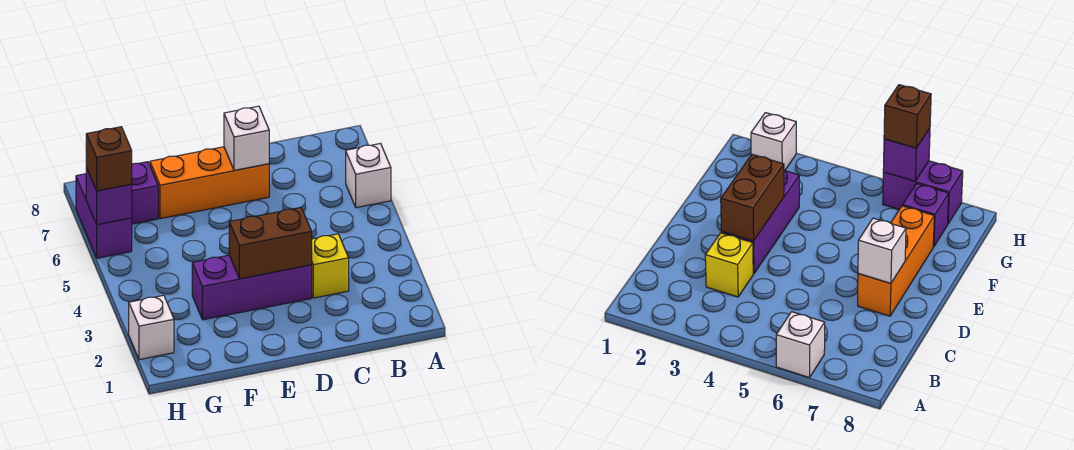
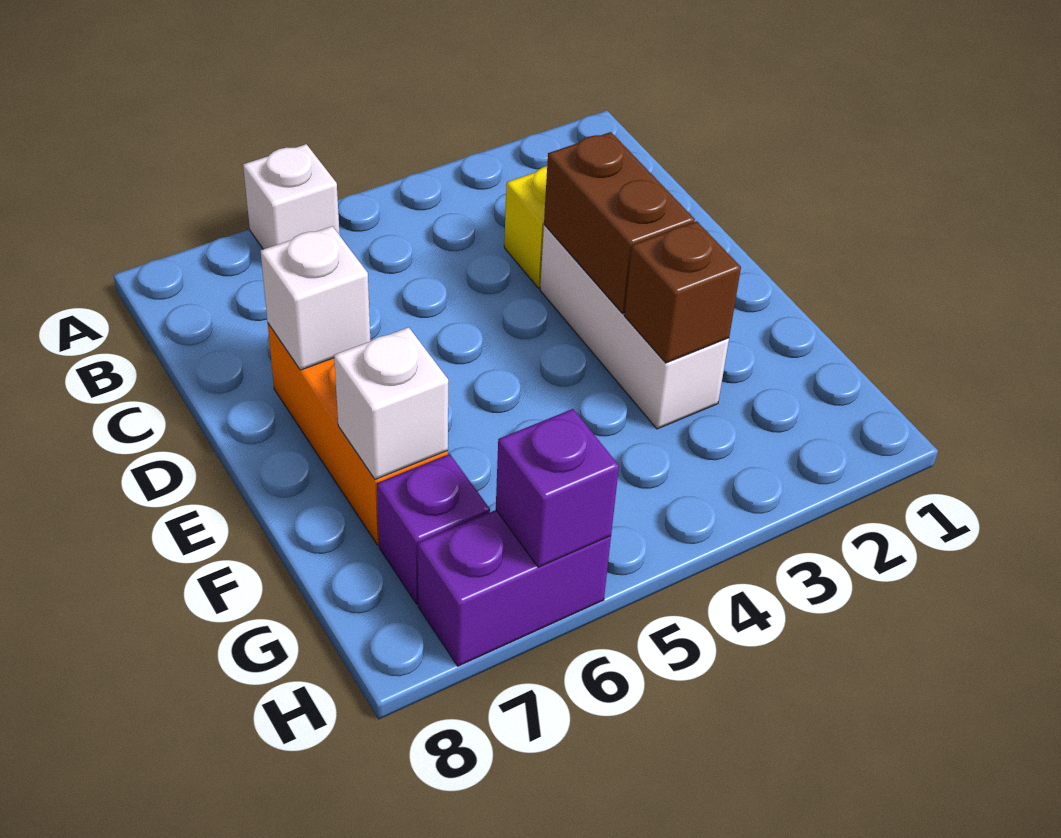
purple 1x3 brick [192,255,312,320] -> white 1x3 brick [540,225,729,429]
white 1x1 brick [129,295,174,360] -> white 1x1 brick moved to [334,327,448,479]
brown 1x1 brick [86,127,132,191] -> brown 1x1 brick moved to [624,221,741,363]

